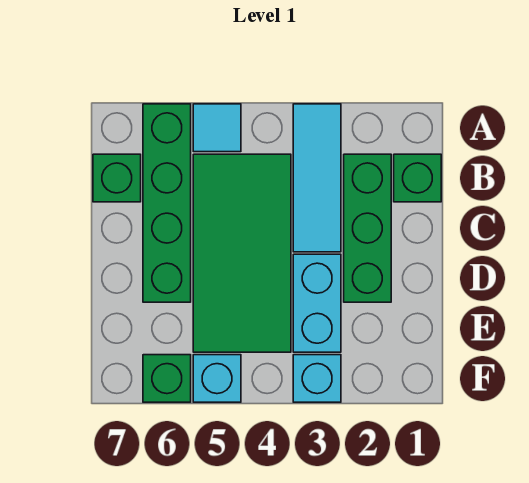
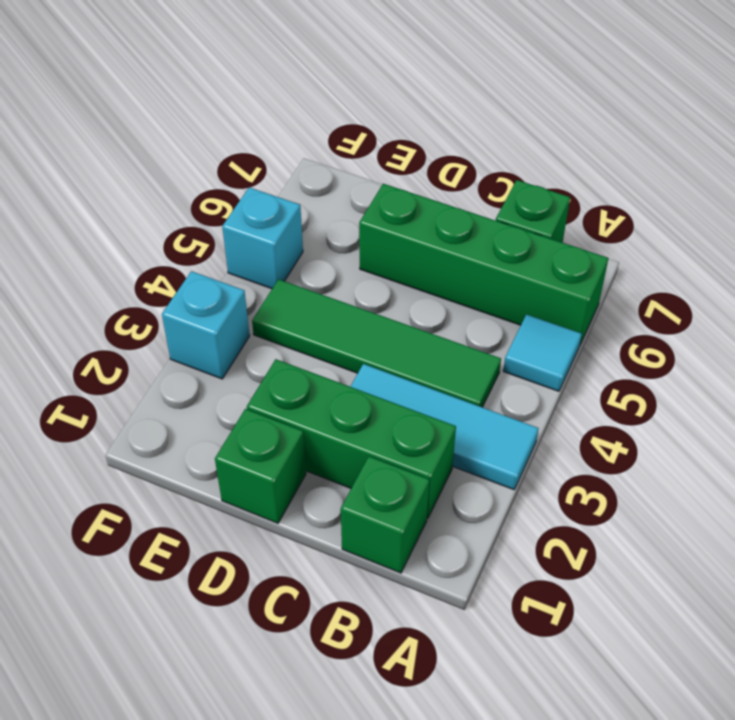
green 2x4 tile [193,154,291,352] -> green 1x4 tile [252,279,501,407]
cyan 1x2 brick [293,254,341,352] -> none
green 1x1 brick [143,355,191,402] -> green 1x1 brick moved to [215,409,306,523]

